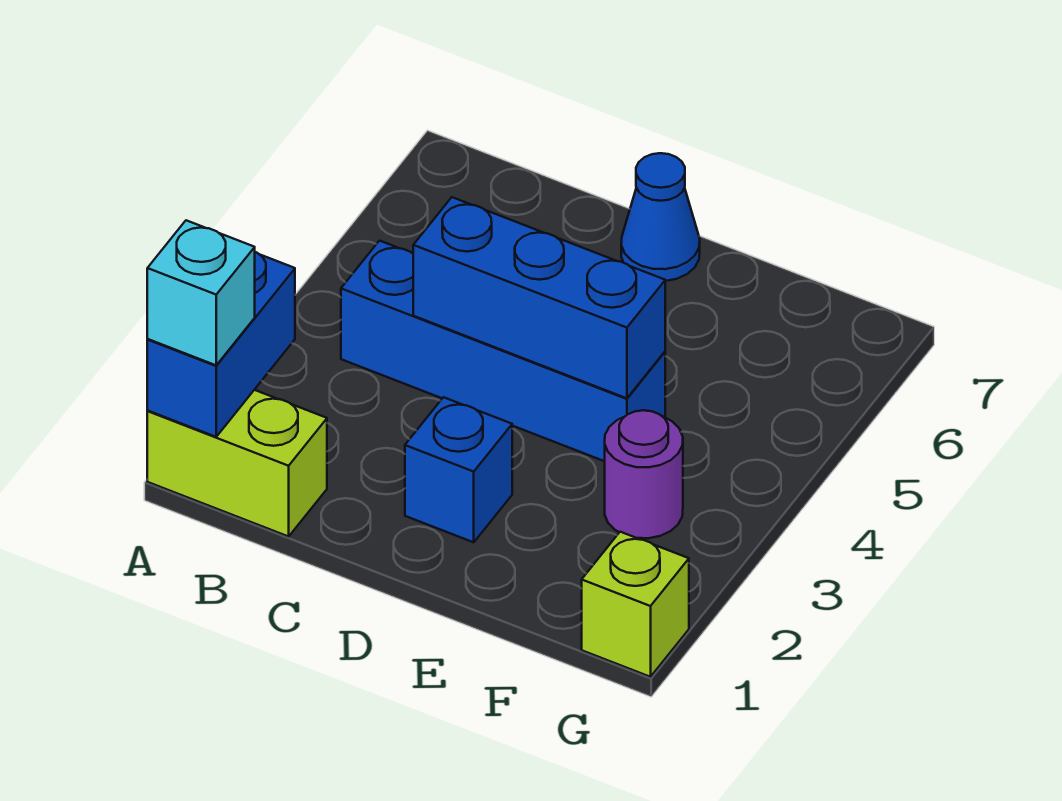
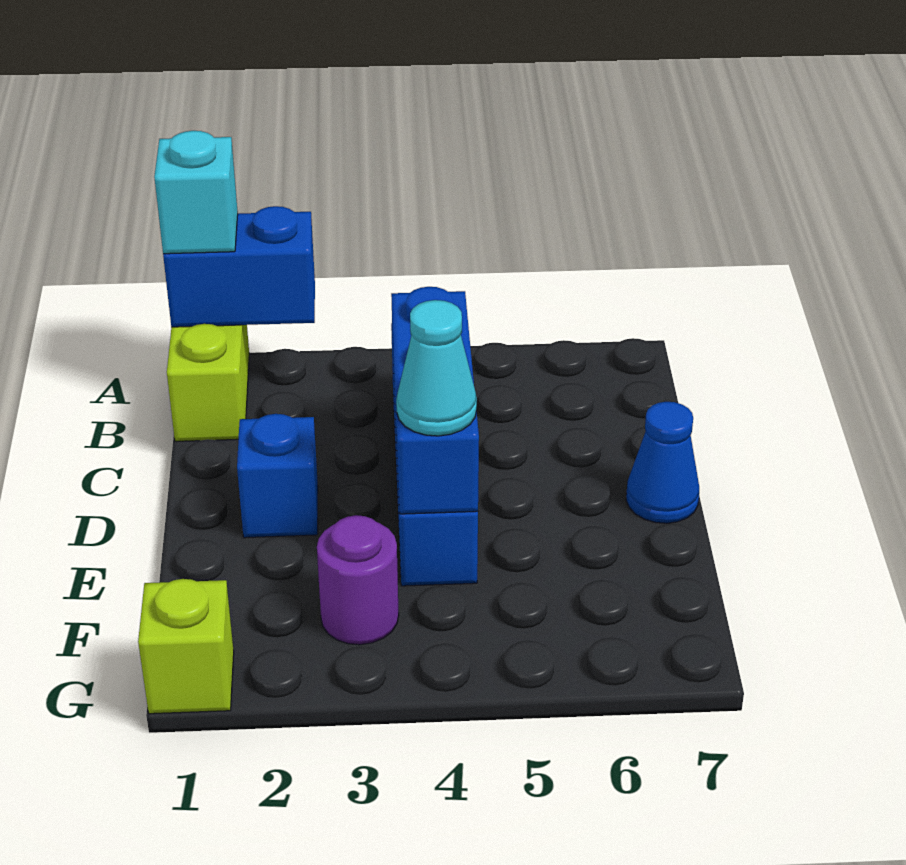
none -> cyan 1x1 cone [396,300,477,436]

